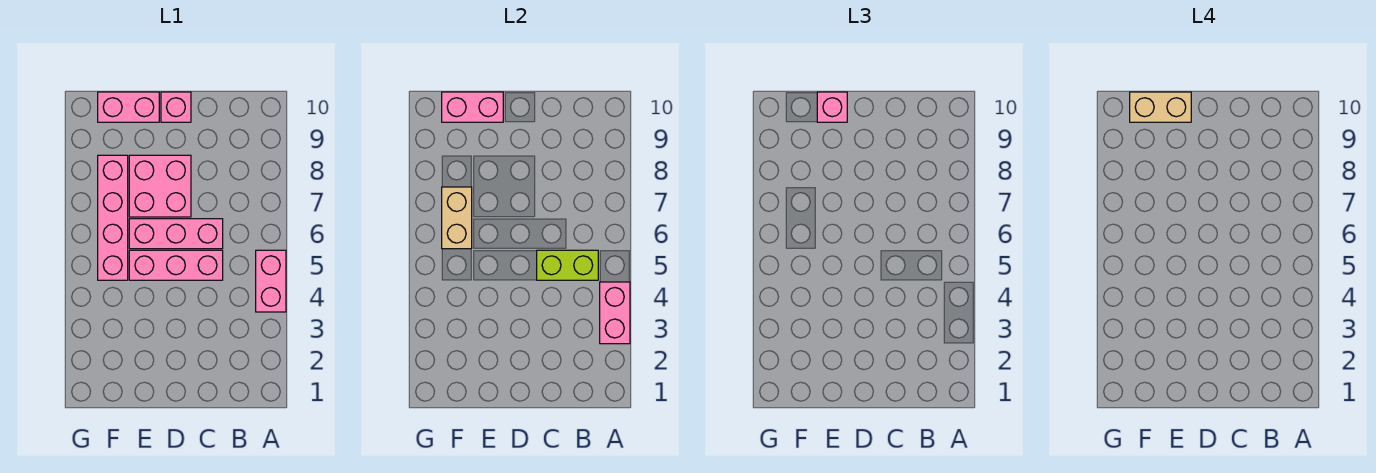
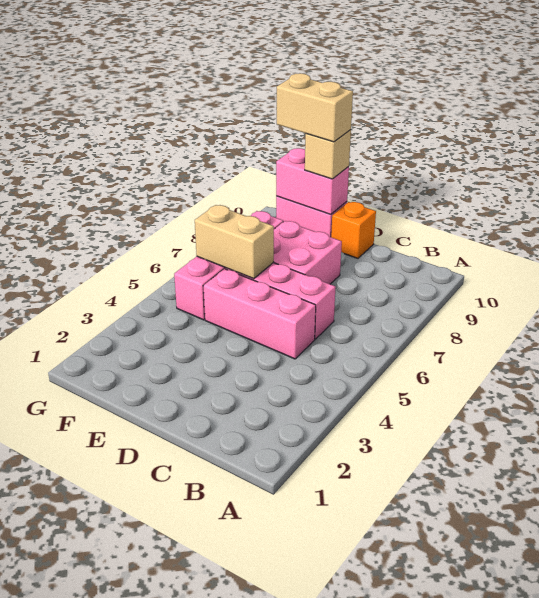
pink 1x2 brick [600,282,630,344] -> none
pink 1x2 brick [256,250,286,312] -> none
lime 1x2 brick [537,250,598,280] -> none
pink 1x1 brick [161,92,191,122] -> orange 1x1 brick [331,202,376,258]
pink 1x1 brick [817,92,847,122] -> tan 1x1 brick [305,130,351,179]
tan 1x2 brick [442,187,472,249] -> tan 1x2 brick turned to [195,205,274,279]

